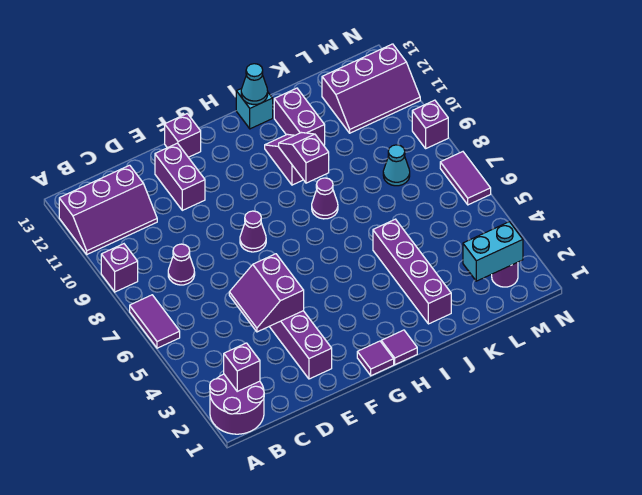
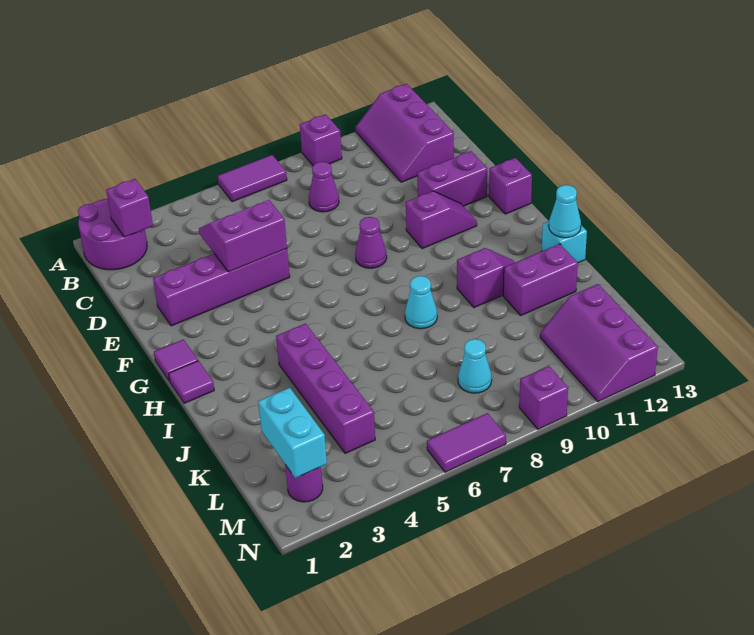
purple 1x1 cone [312,178,338,219] -> cyan 1x1 cone [405,276,437,329]
purple 1x2 slope [278,133,329,183] -> purple 1x2 slope moved to [406,191,477,249]
purple 1x4 brick [373,219,451,324] -> purple 1x4 brick turned to [276,324,375,453]

